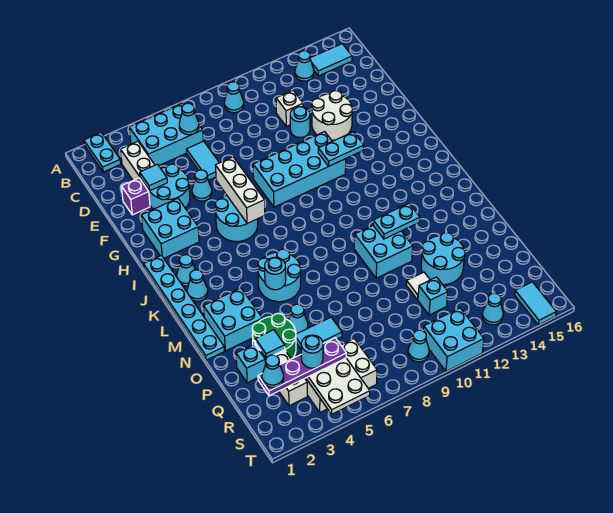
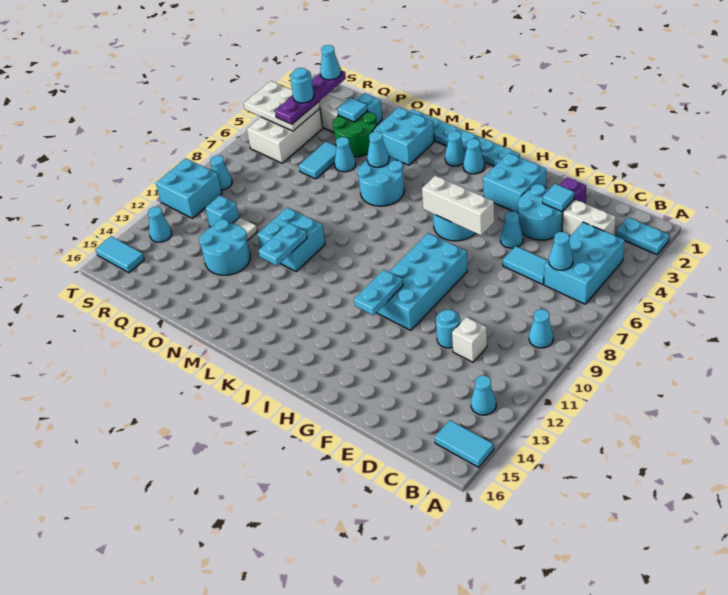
cyan 1x2 tile [310,44,352,76] -> cyan 1x2 tile turned to [435,420,494,467]
white 2x2 round brick [312,91,353,140] -> none
cyan 1x1 round brick [265,257,286,290] -> cyan 1x1 cone [367,131,389,168]

